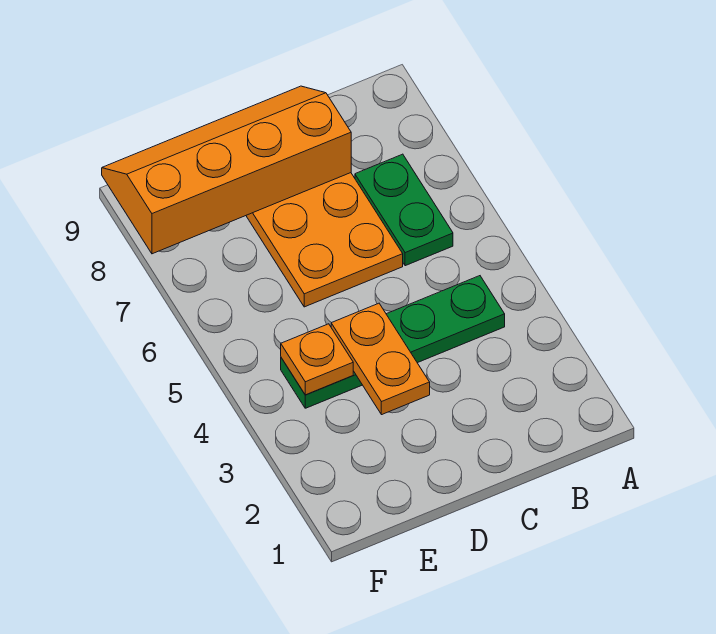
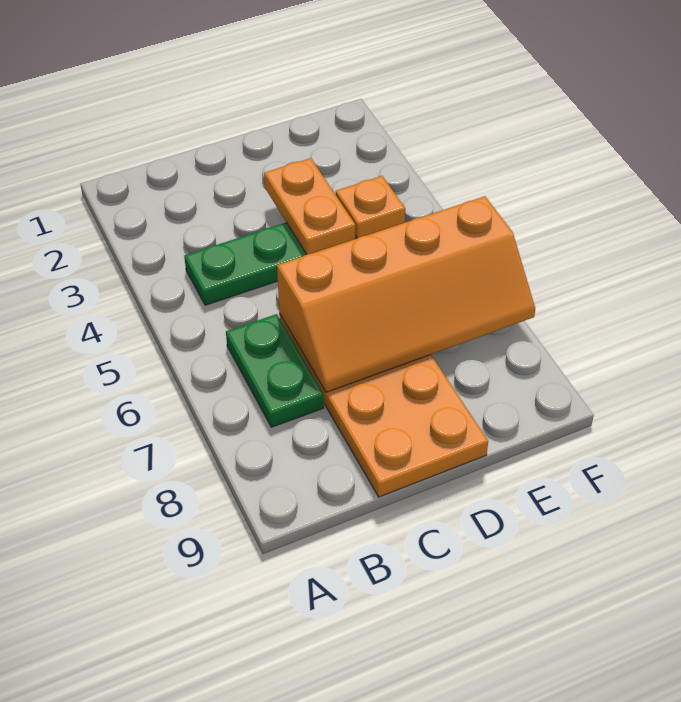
orange 2x4 slope [102,86,351,254] -> orange 2x4 slope moved to [277,196,535,392]

